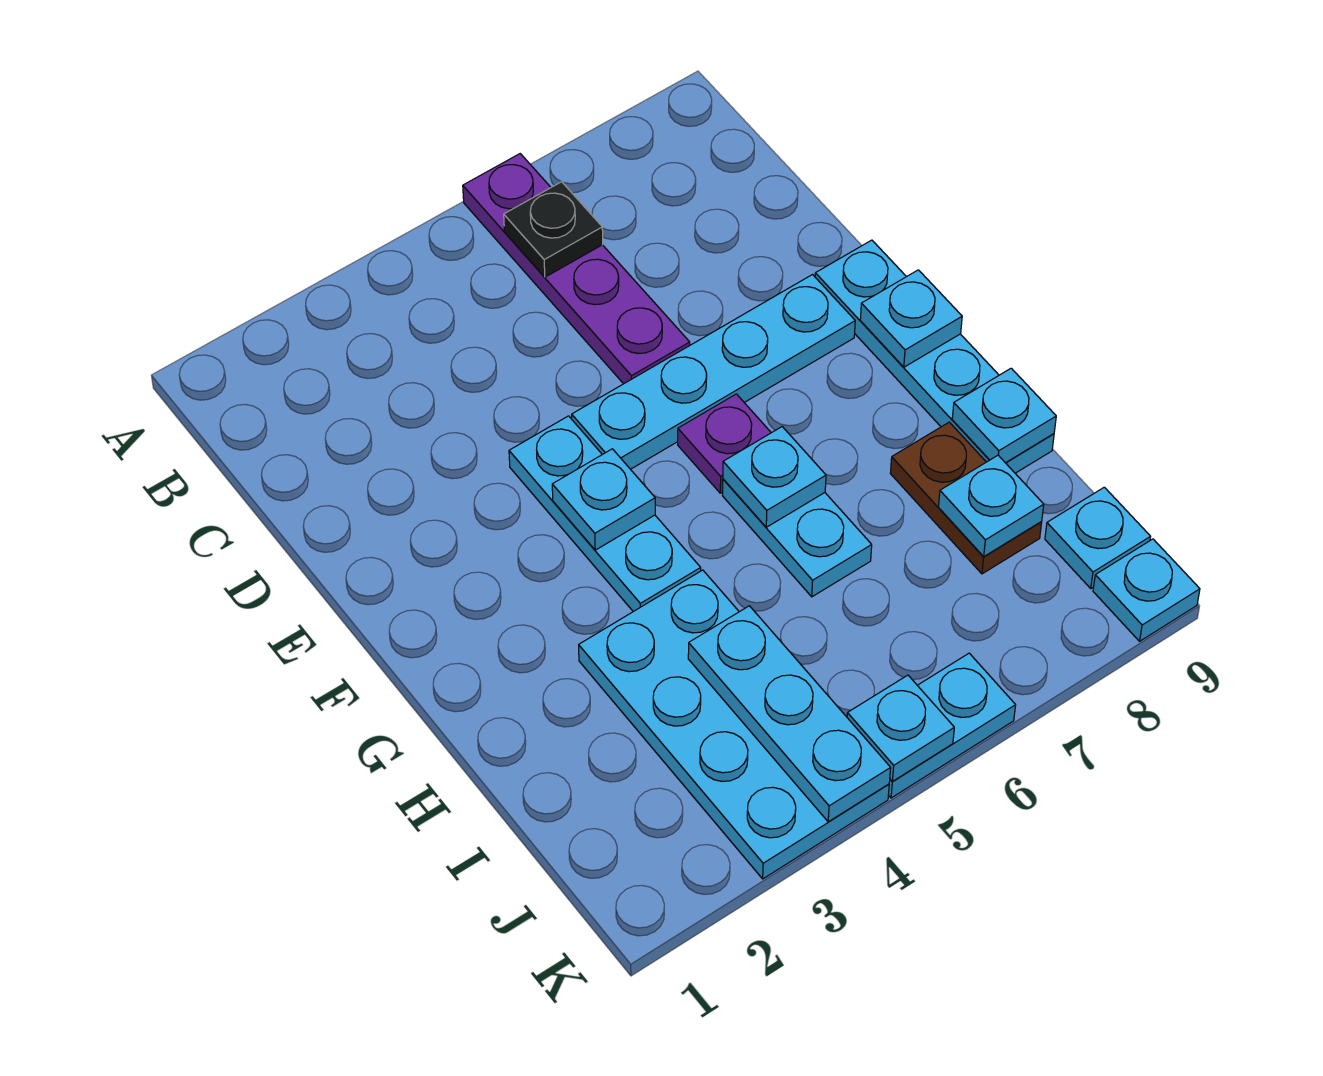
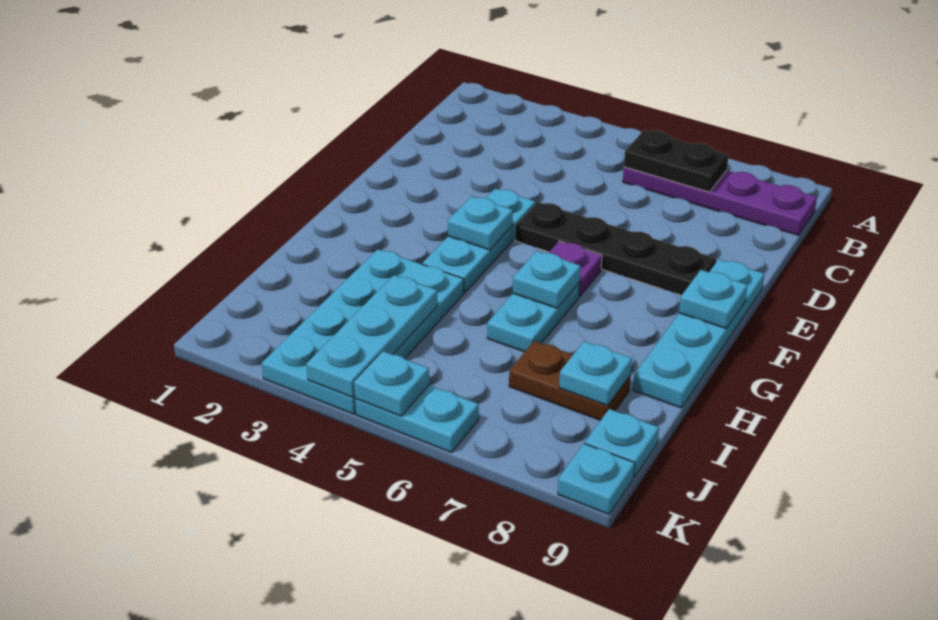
purple 1x4 plate [463,154,690,384] -> purple 1x4 plate turned to [623,167,817,235]
black 1x1 plate [504,182,603,277] -> black 1x2 plate [624,130,729,192]
cyan 1x4 plate [572,275,855,469] -> black 1x4 plate [515,202,716,295]
brown 1x2 plate [890,422,1042,574] -> brown 1x2 plate turned to [509,341,631,420]
cyan 1x1 plate [952,368,1056,463] -> none

